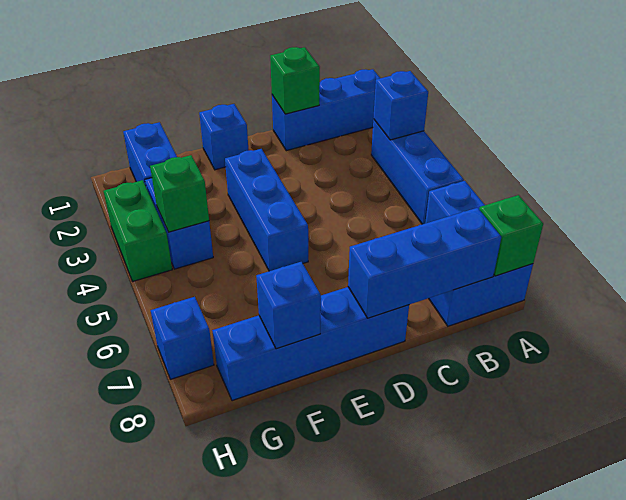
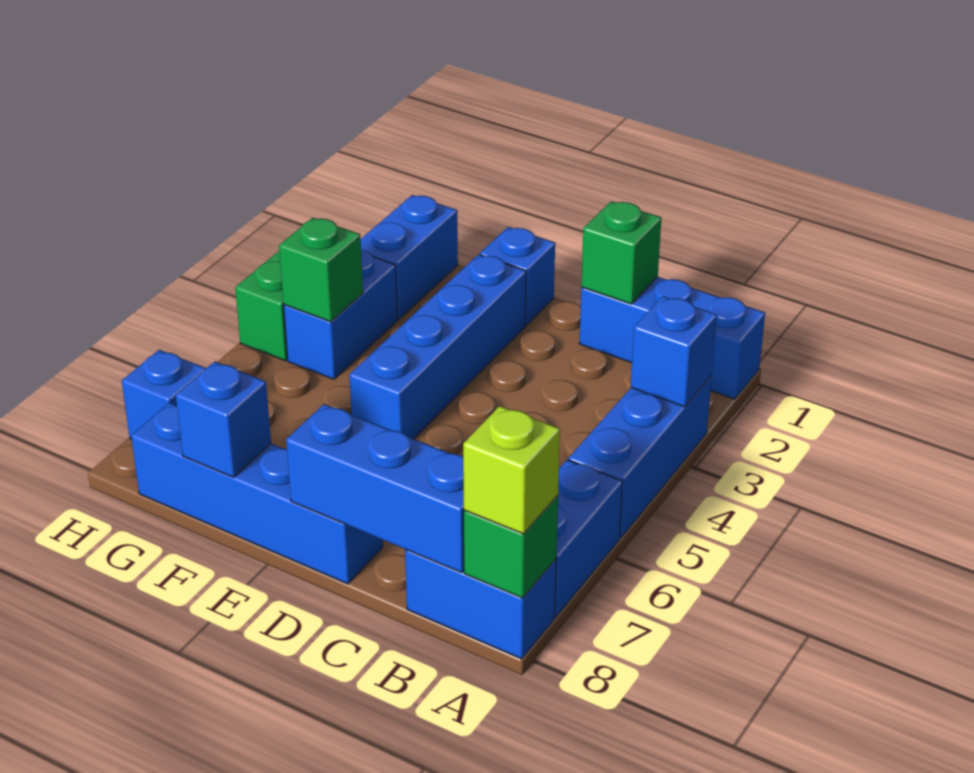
none -> lime 1x1 brick [463,406,560,534]
blue 1x3 brick [225,149,308,271] -> blue 1x4 brick [349,255,526,439]

